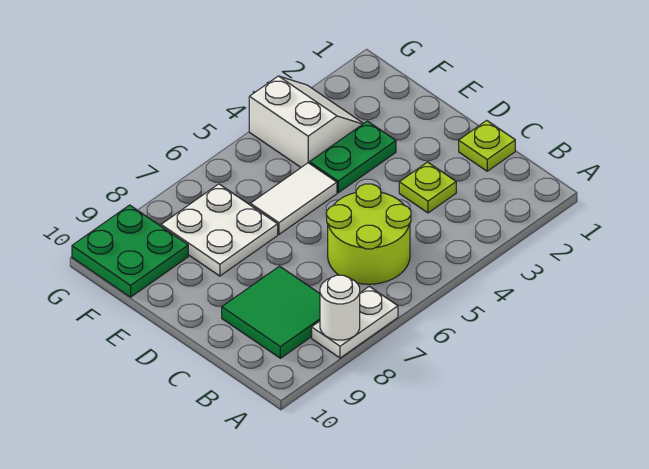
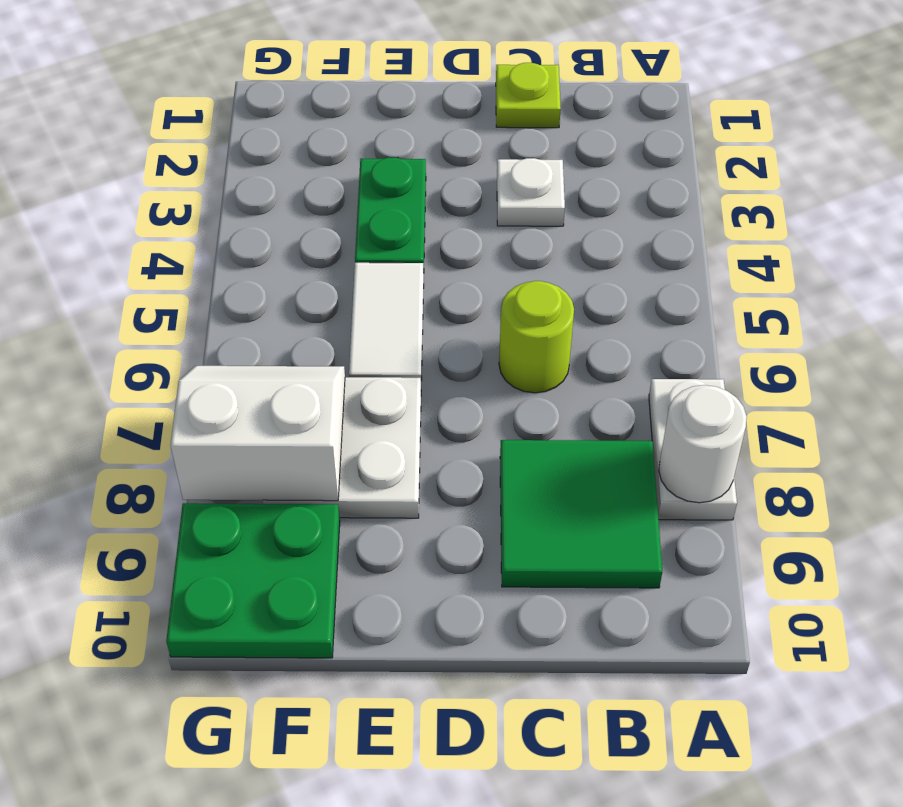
lime 2x2 round brick [327,184,411,284] -> lime 1x1 round brick [499,281,574,393]
lime 1x1 plate [399,162,456,213] -> white 1x1 plate [497,158,565,226]
white 2x2 slope [249,76,363,167] -> white 2x2 slope moved to [171,366,345,501]

